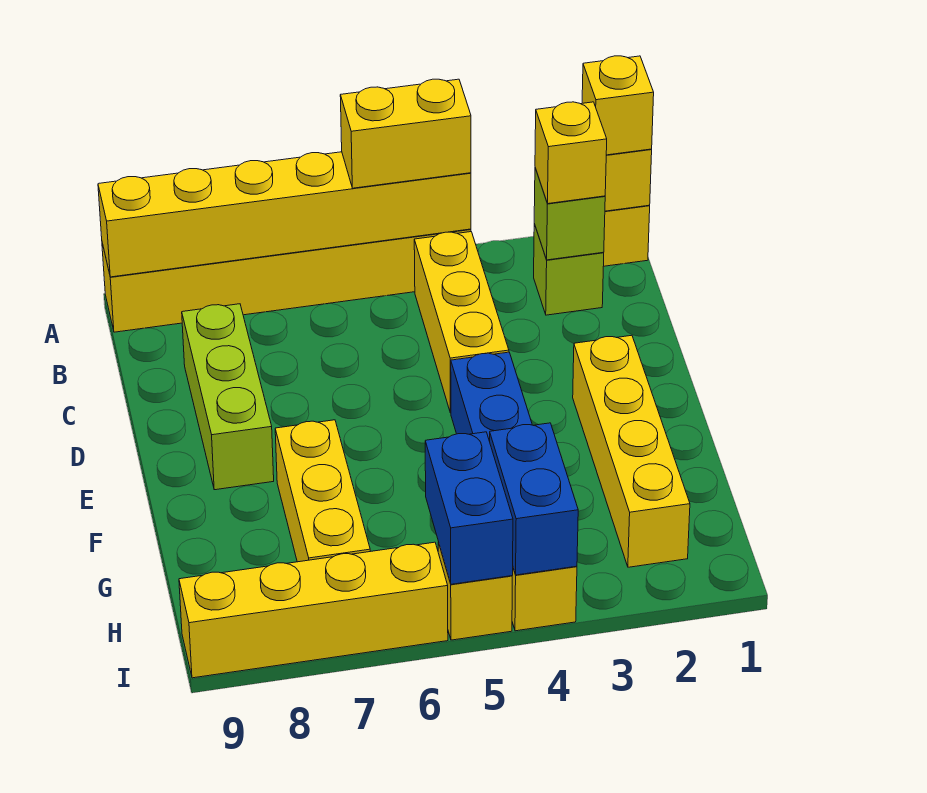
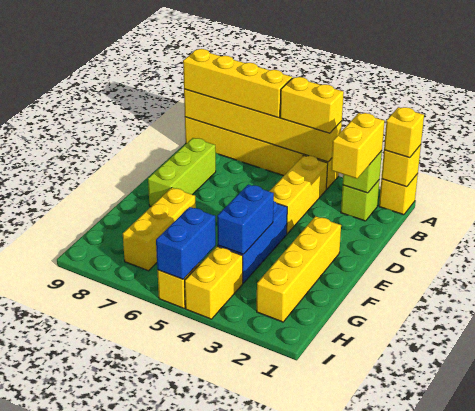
yellow 1x1 brick [535,102,607,204] -> yellow 1x2 brick [331,113,385,179]
blue 1x2 brick [490,423,578,575] -> blue 1x2 brick moved to [217,185,274,254]
yellow 1x4 brick [179,542,448,678] -> yellow 1x4 brick moved to [183,49,292,118]

